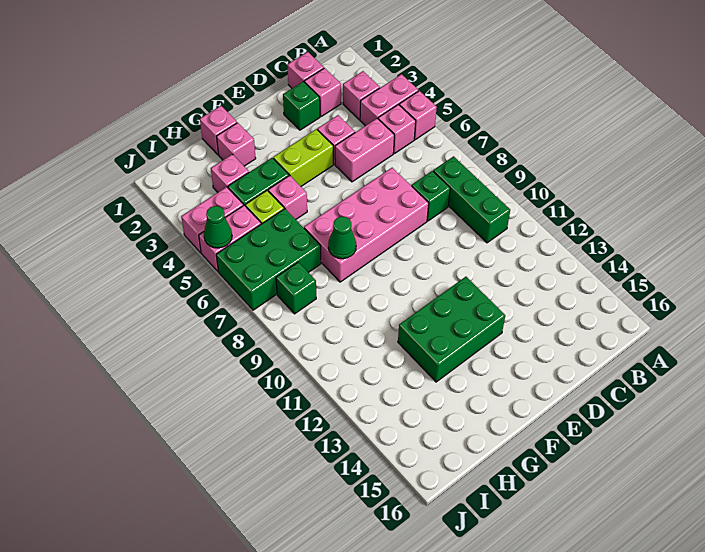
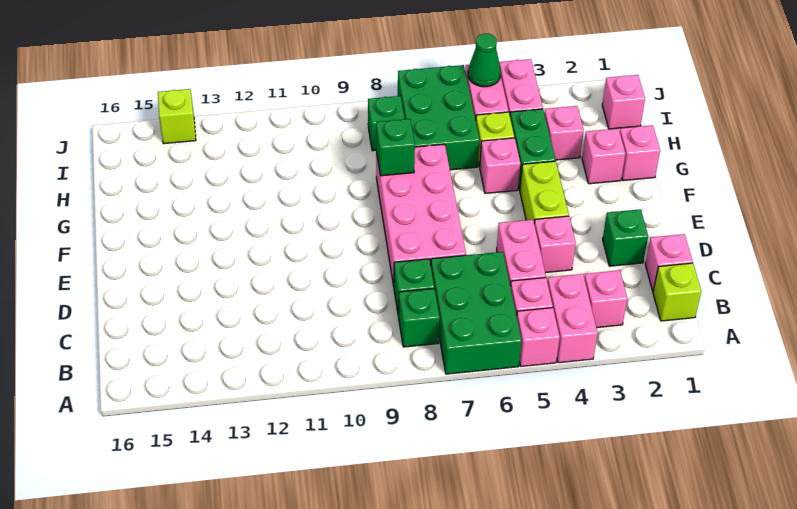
none -> lime 1x1 brick [653,263,701,321]
green 1x3 brick [433,156,510,243] -> green 1x1 brick [399,289,440,347]
pink 1x1 brick [304,68,341,117] -> pink 1x1 brick moved to [602,75,645,129]
green 2x3 brick [398,277,505,382] -> green 2x3 brick moved to [431,252,522,374]
green 1x1 cone [328,217,356,259] -> green 1x1 brick [376,119,415,176]
none -> lime 1x1 brick [158,89,196,144]

